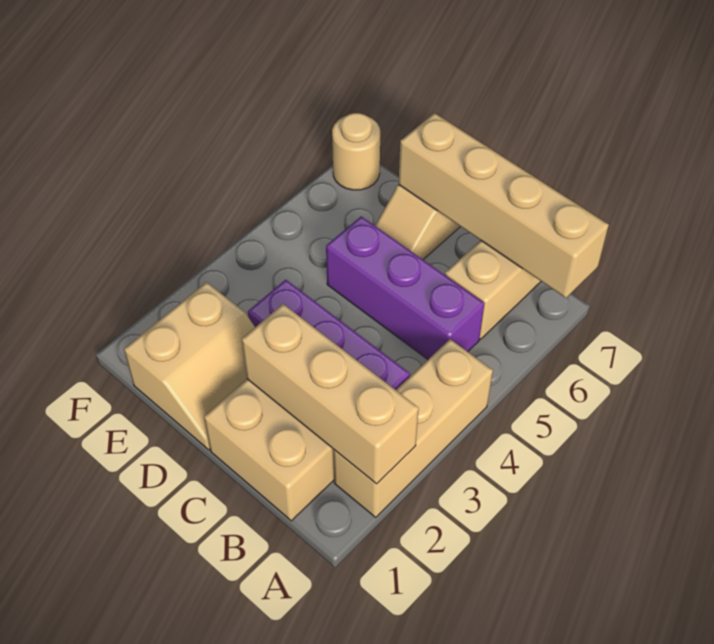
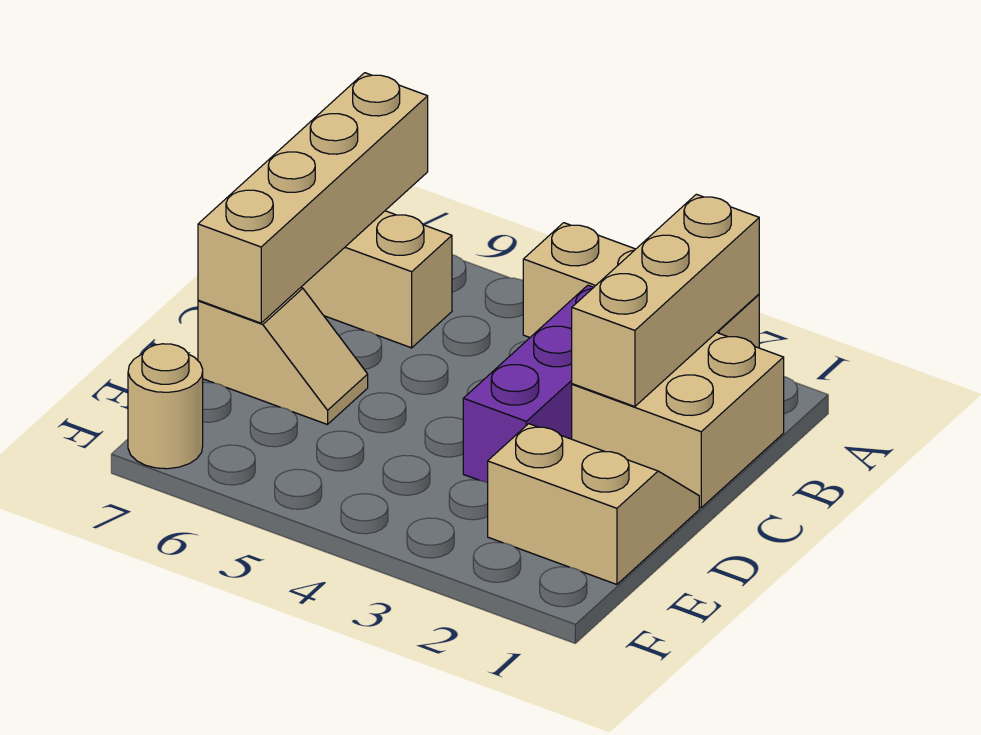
purple 1x3 brick [326,216,484,359] -> none

